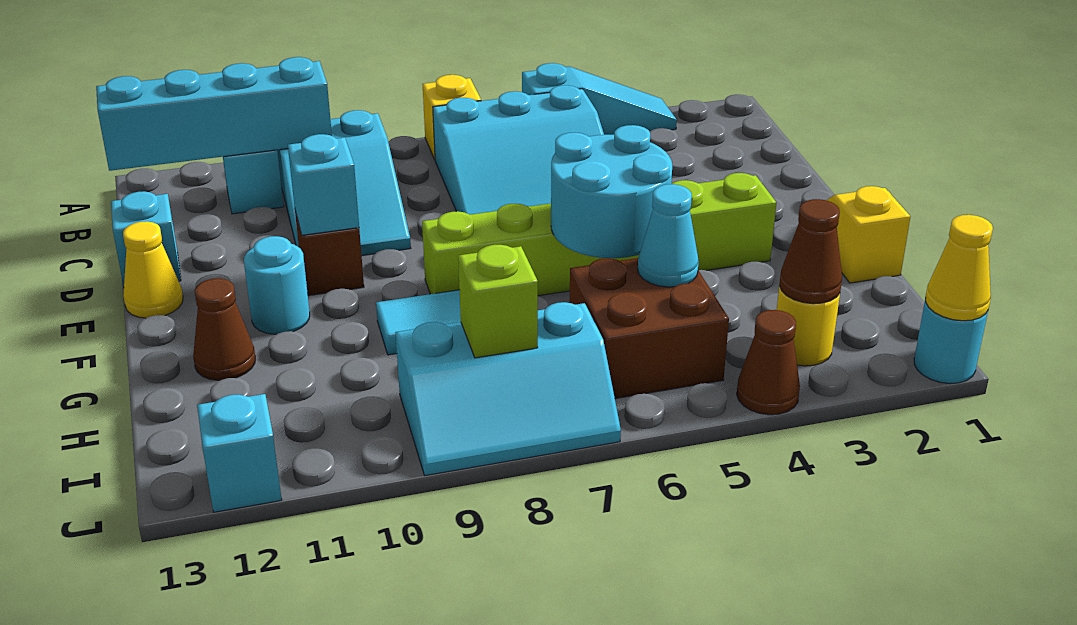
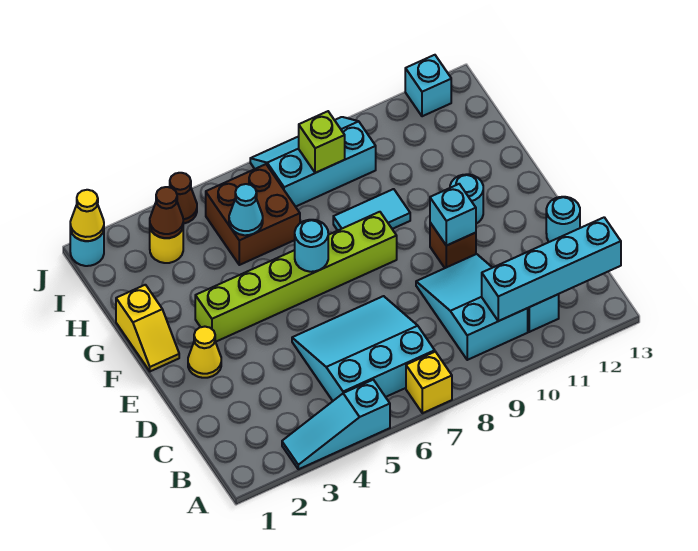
cyan 1x1 brick [111,191,181,286] -> cyan 1x1 round brick [546,197,580,242]
yellow 1x1 cone [123,221,183,318] -> yellow 1x1 cone moved to [188,327,221,378]
cyan 2x2 round brick [551,125,672,258] -> cyan 1x1 round brick [295,220,328,272]
brown 1x1 cone [193,278,255,380] -> none

